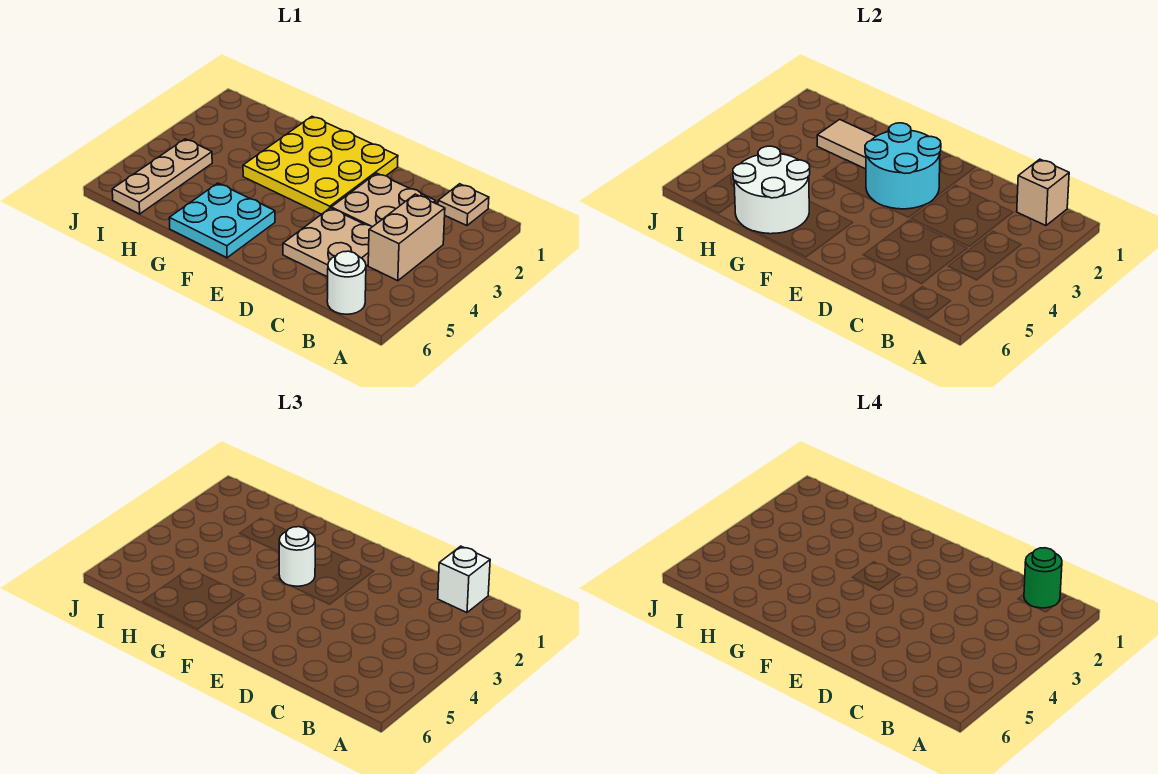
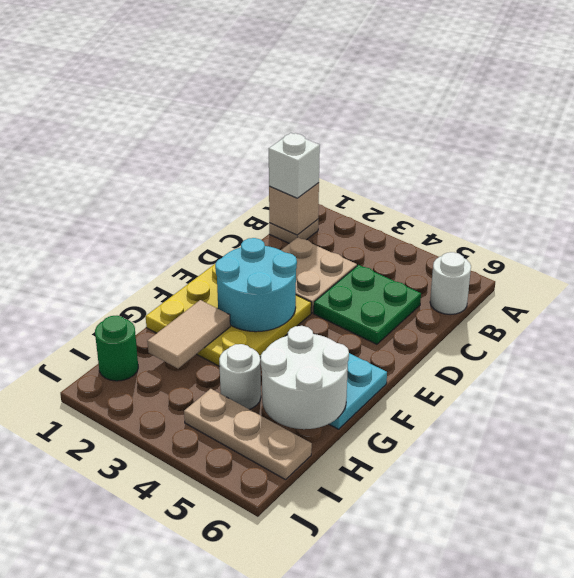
green 1x1 round brick [1024,548,1062,608] -> green 1x1 round brick moved to [95,316,138,381]
tan 1x2 brick [368,194,445,281] -> none
tan 2x2 plate [283,208,372,277] -> green 2x2 plate [314,265,421,344]
white 1x1 round brick [279,527,315,586] -> white 1x1 round brick moved to [219,344,261,409]

